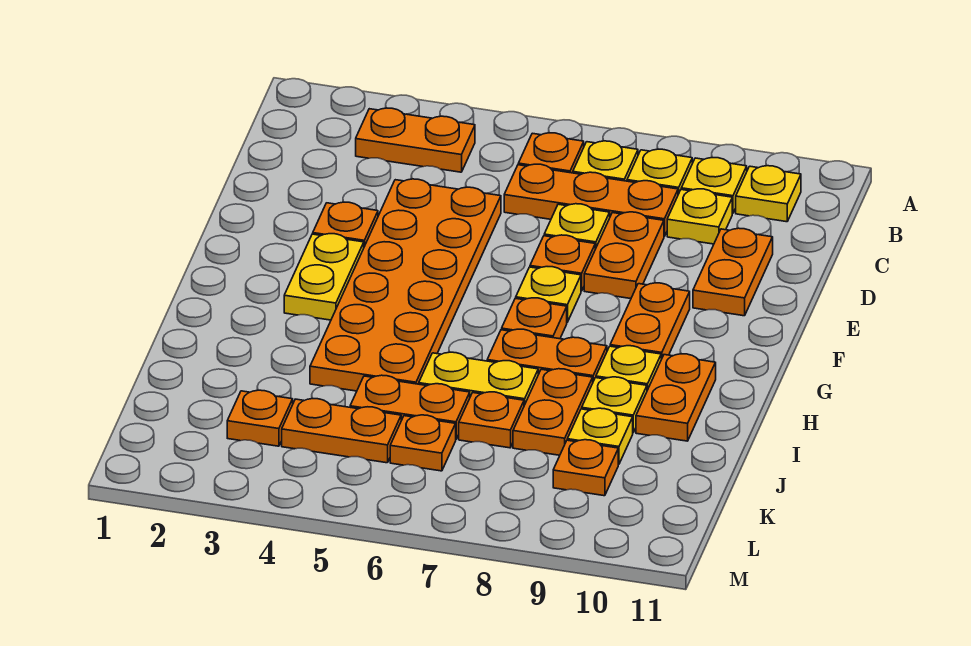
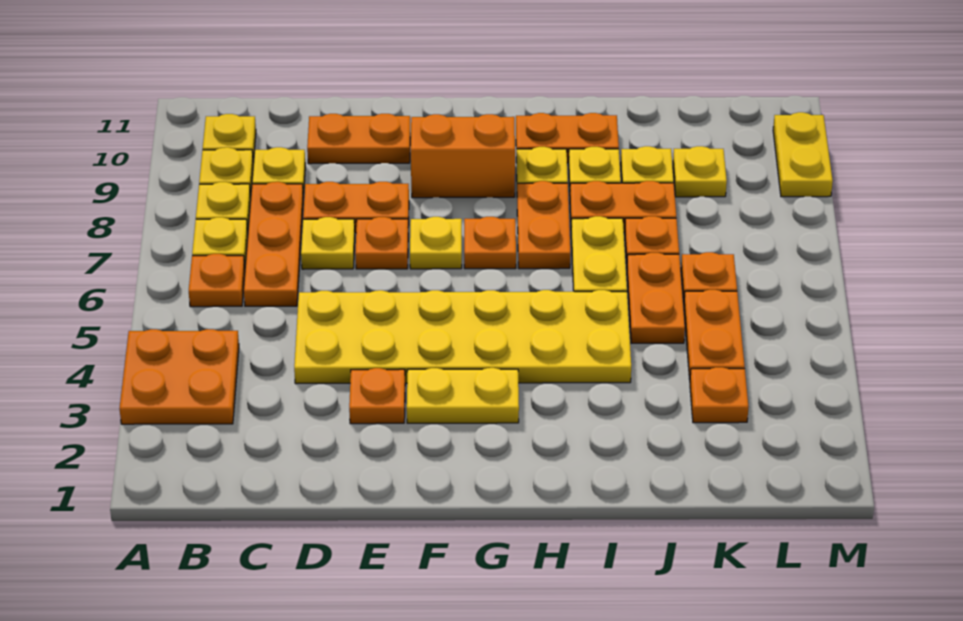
orange 1x2 plate [356,108,475,172] -> orange 2x2 plate [120,329,239,424]
orange 2x6 plate [310,179,501,391] -> yellow 2x6 plate [294,290,631,384]
orange 1x2 plate [610,283,690,359] -> orange 1x2 brick [411,114,515,198]
orange 1x1 plate [553,440,618,496] -> yellow 1x1 plate [673,146,727,197]
none -> yellow 1x2 plate [773,112,833,197]

